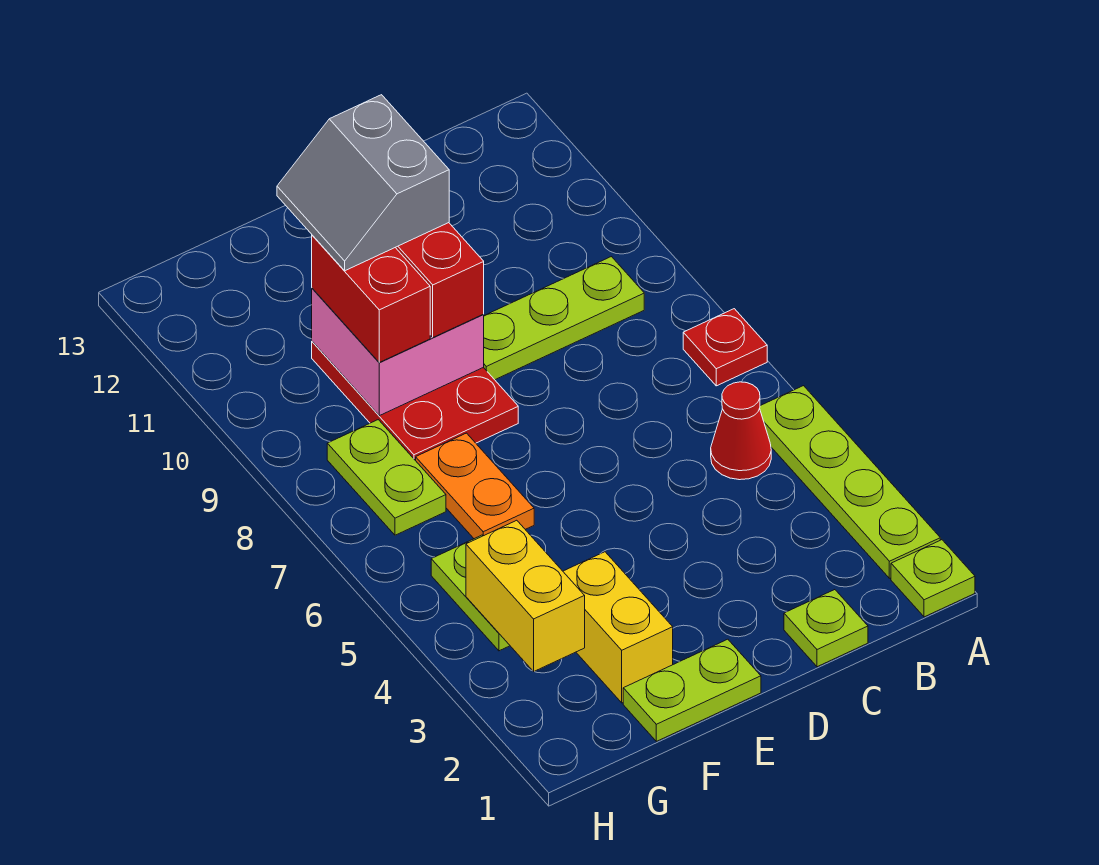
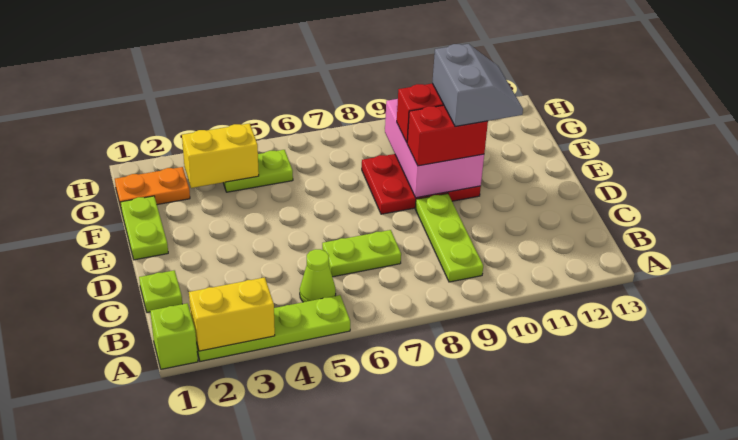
lime 1x1 plate [891,540,975,617] -> lime 1x1 brick [150,303,198,369]
red 1x1 plate [683,309,767,386] -> none
red 1x1 cone [711,382,771,480] -> lime 1x1 cone [300,249,336,302]
pink 2x2 brick [312,288,484,416] -> pink 2x3 brick [385,99,484,198]
grey 2x2 slope [277,95,449,271] -> grey 2x2 slope turned to [432,44,523,127]
yellow 1x2 brick [563,552,673,703] -> yellow 1x2 brick moved to [189,277,275,351]
orange 1x2 plate [416,433,534,539] -> orange 1x2 plate moved to [115,167,190,207]
lime 1x2 plate [327,420,446,535] -> lime 1x2 plate moved to [322,230,401,277]

